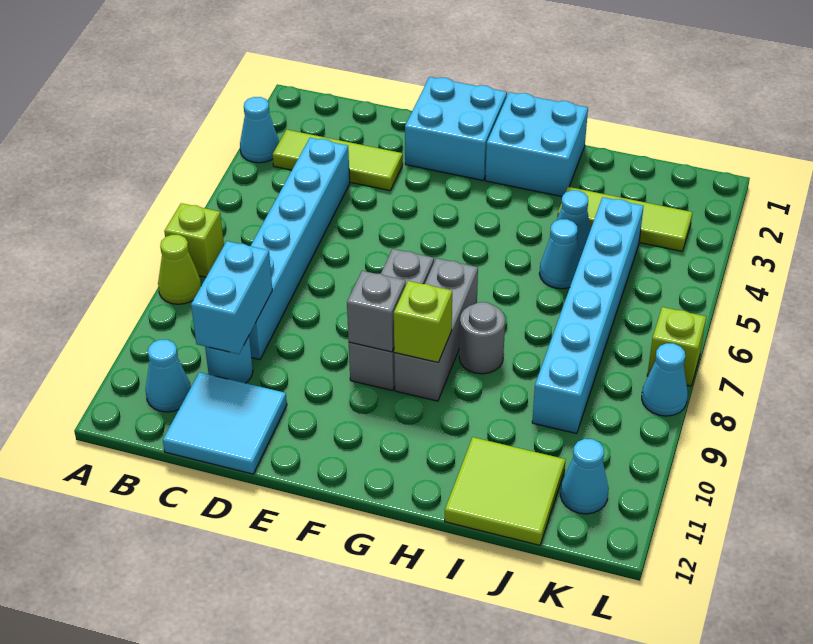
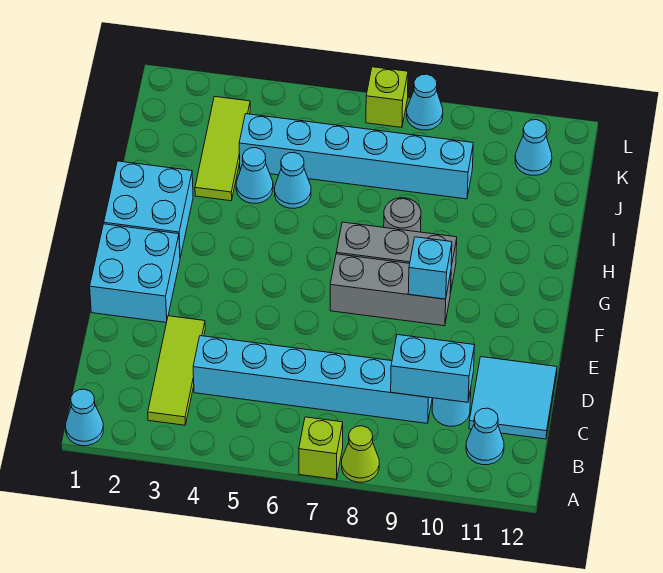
cyan 1x1 cone [240,97,279,163] -> cyan 1x1 cone moved to [66,389,104,446]
grey 1x1 brick [347,271,406,352] -> cyan 1x1 brick [408,237,452,299]
lime 1x1 brick [394,281,452,362] -> none
lime 2x2 tile [445,437,566,545] -> none

